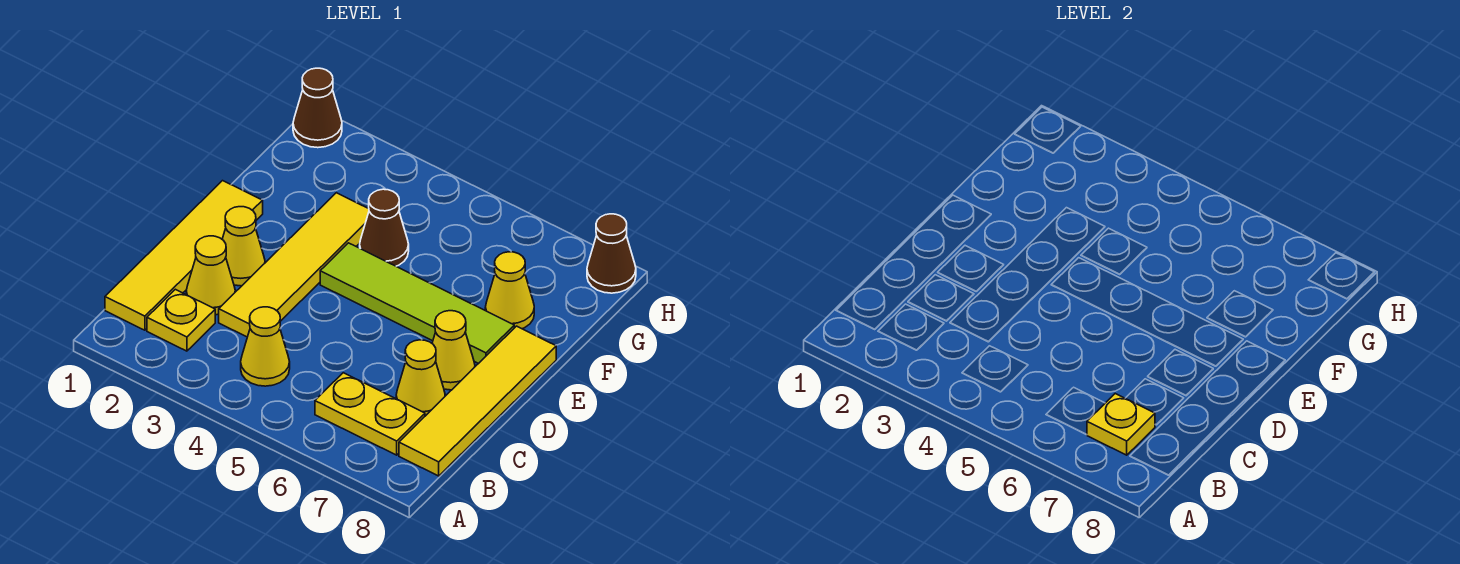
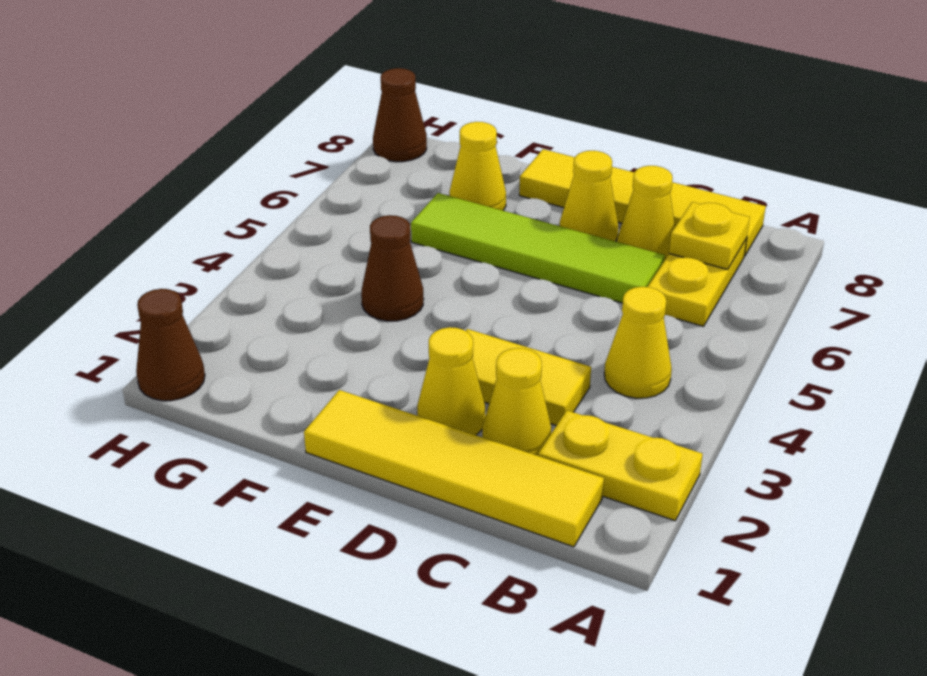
yellow 1x1 plate [147,289,215,351] -> yellow 1x2 plate [538,410,703,521]
yellow 1x4 tile [219,193,369,337] -> yellow 1x2 tile [466,329,591,426]
lime 1x4 tile [320,243,514,364] -> lime 1x4 tile turned to [411,193,665,303]

